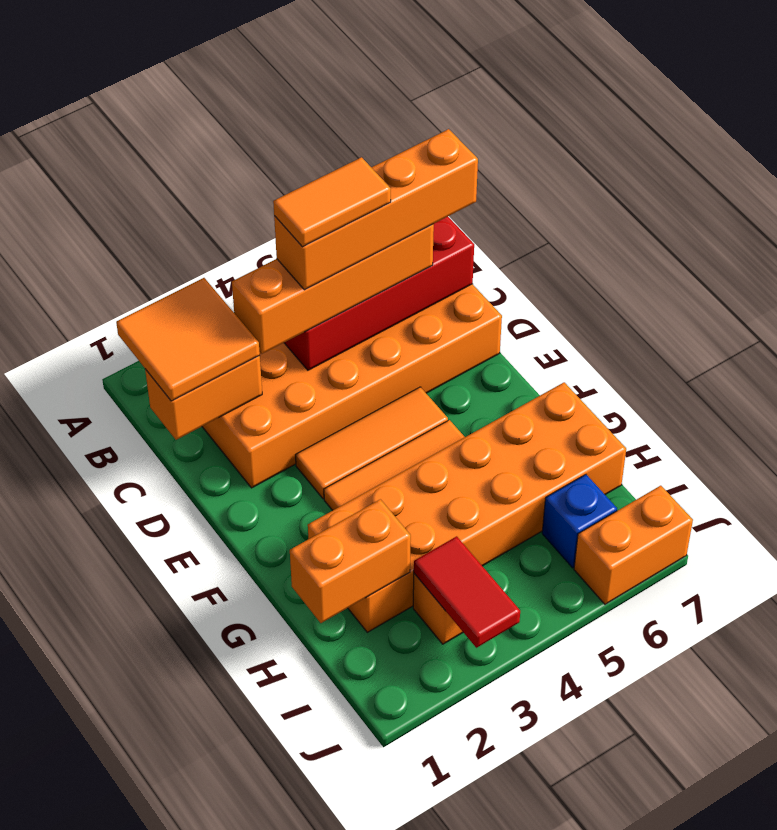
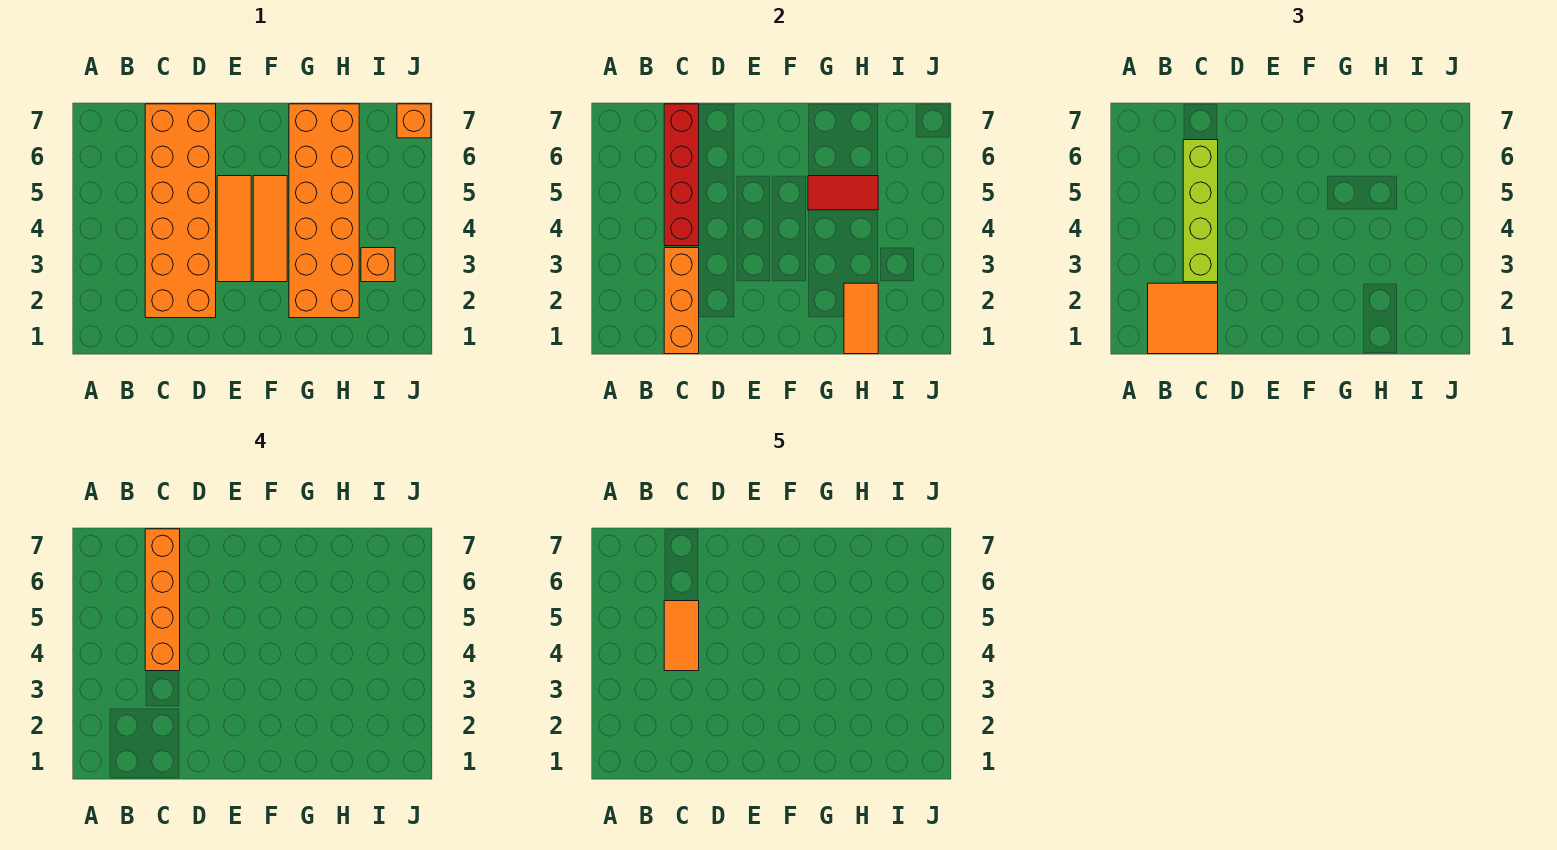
orange 1x2 brick [145,356,262,440] -> orange 1x3 brick [664,248,699,354]
orange 1x4 brick [232,224,434,354] -> lime 1x4 brick [1183,140,1218,282]
orange 1x2 brick [290,499,411,623] -> orange 1x2 tile [844,283,878,354]
red 1x2 tile [414,536,520,648] -> red 1x2 tile moved to [808,176,878,210]
blue 1x1 brick [542,475,617,568] -> none
orange 1x2 brick [574,486,693,604] -> orange 1x1 brick [397,104,431,138]

